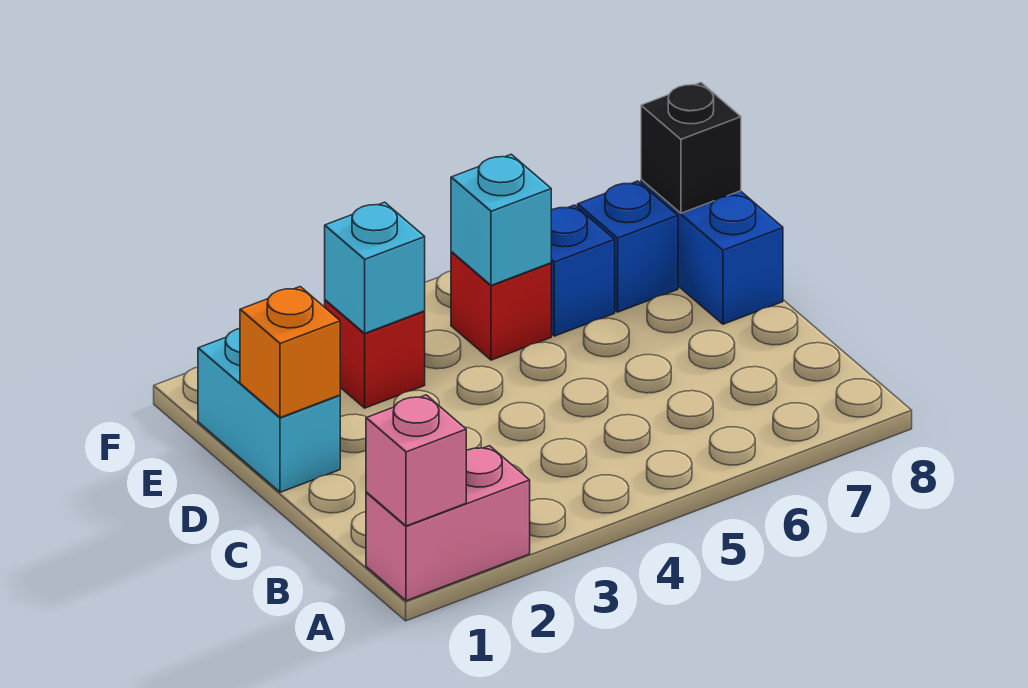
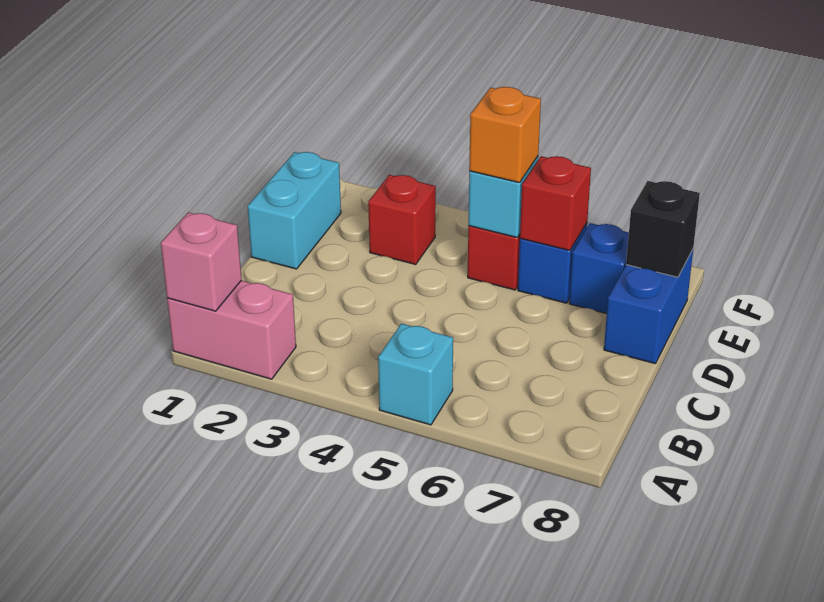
orange 1x1 brick [240,287,340,418] -> orange 1x1 brick moved to [469,87,541,183]
cyan 1x1 brick [325,202,425,333] -> cyan 1x1 brick moved to [378,324,453,425]
none -> red 1x1 brick [520,156,591,251]

